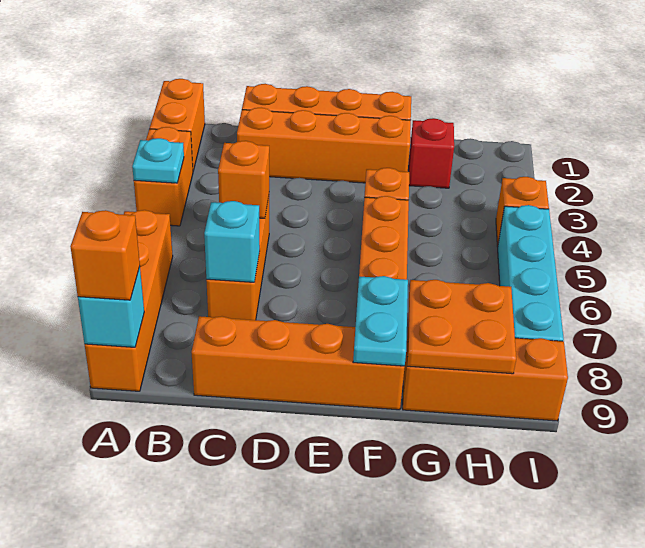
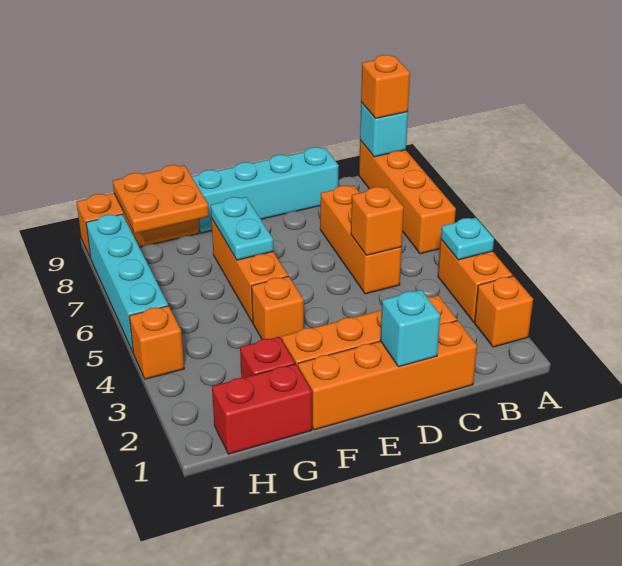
orange 1x2 brick [150,79,205,171] -> orange 1x1 brick [474,276,533,347]
cyan 1x1 brick [204,201,260,282] -> cyan 1x1 brick moved to [380,290,440,367]
orange 1x4 brick [191,316,405,410] -> cyan 1x4 brick [192,147,339,233]
cyan 1x2 plate [353,276,408,366] -> cyan 1x2 plate moved to [211,197,273,260]
none -> red 1x2 brick [212,364,312,454]

